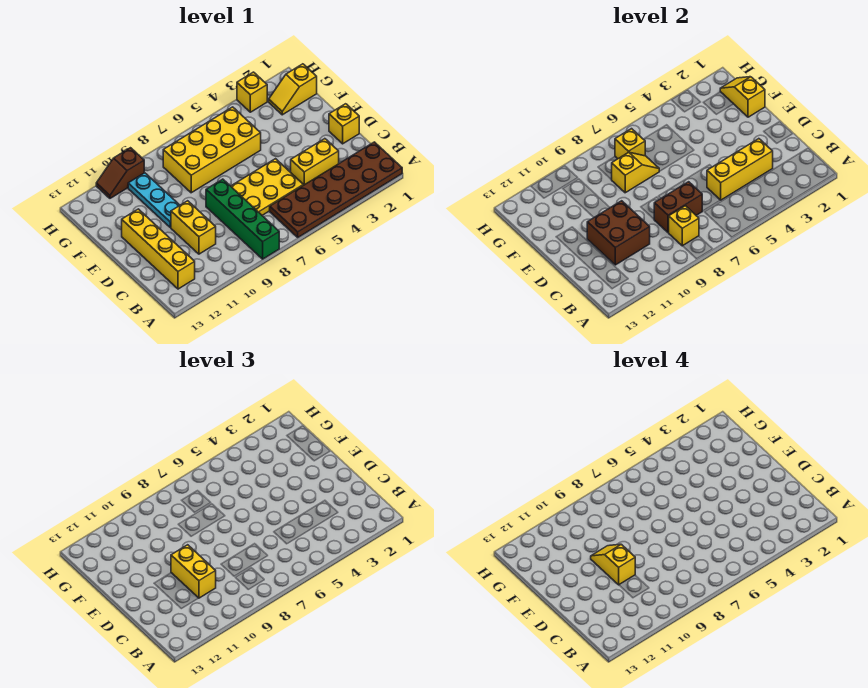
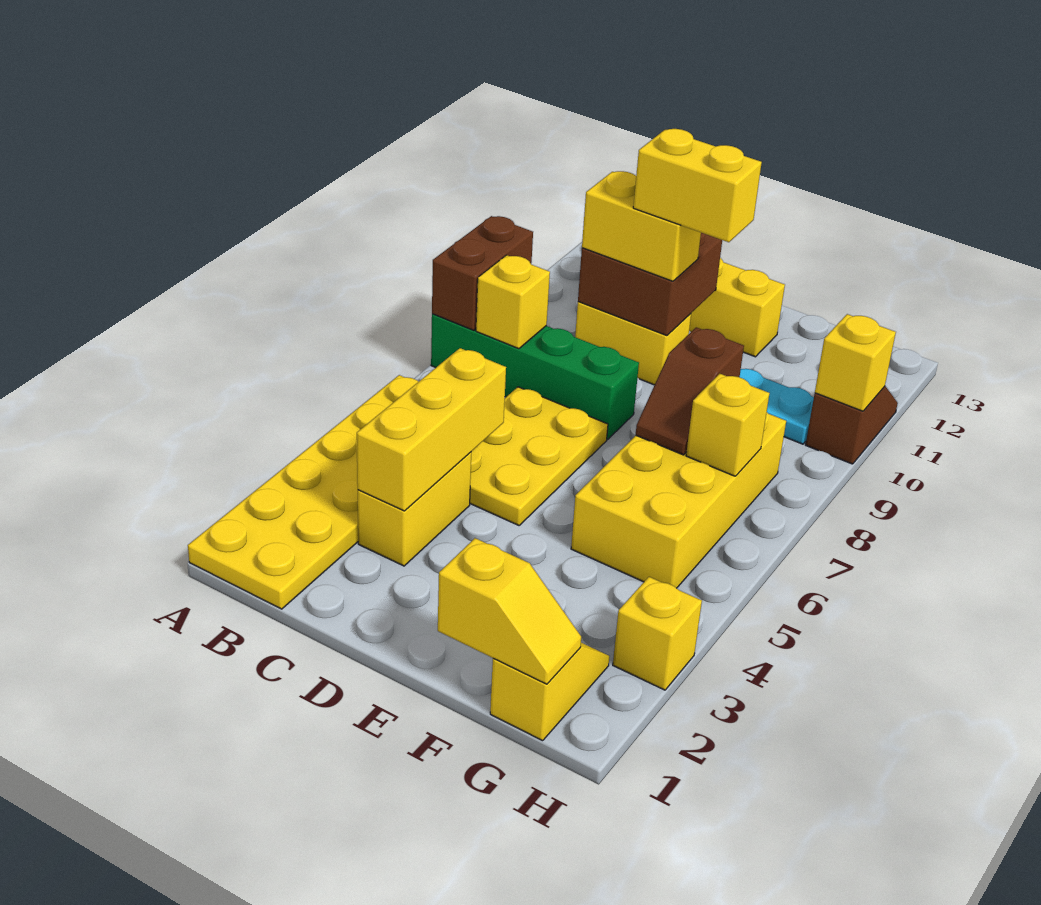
brown 2x6 plate [270,142,402,237] -> yellow 2x6 plate [188,375,418,609]
brown 1x2 brick [654,182,702,232] -> brown 1x2 brick moved to [432,216,533,330]
yellow 1x1 brick [329,104,359,144] -> yellow 1x1 brick moved to [815,314,896,411]
yellow 1x2 slope [591,544,635,585] -> yellow 1x2 brick [633,129,762,242]
yellow 1x2 slope [612,152,659,193] -> brown 1x2 slope [636,327,744,455]

